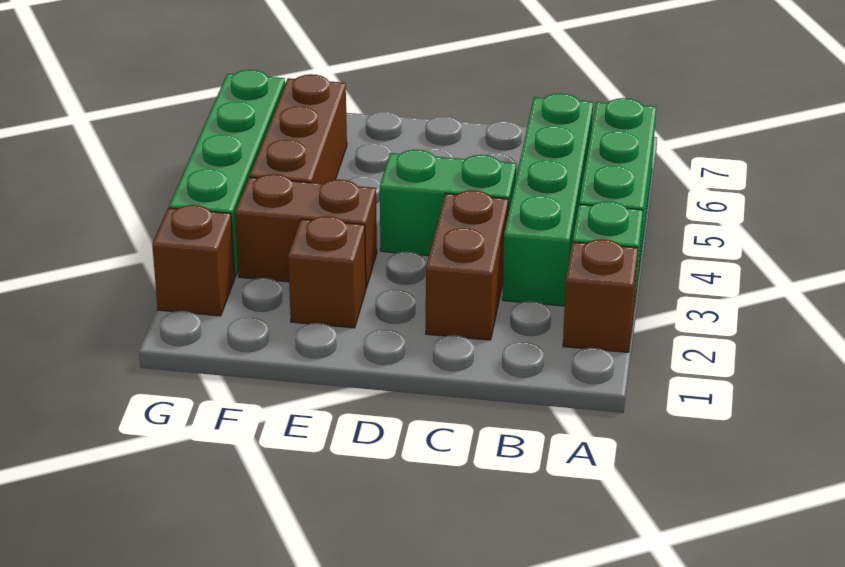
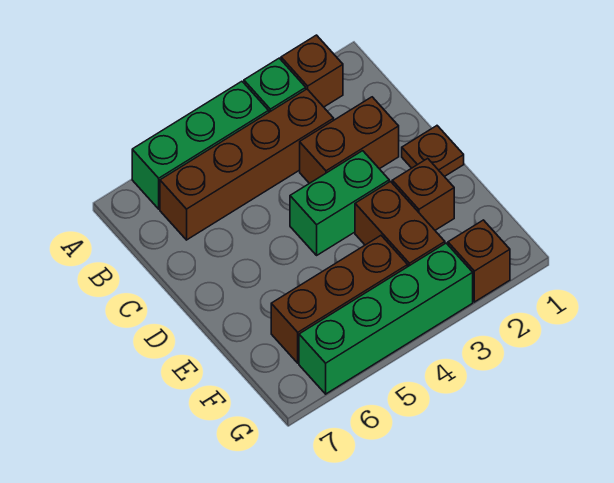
green 1x4 brick [502,93,593,306] -> brown 1x4 brick [160,89,334,240]
green 1x2 brick [380,150,516,256] -> green 1x2 brick turned to [290,151,389,255]
none -> brown 1x1 plate [402,126,464,177]

